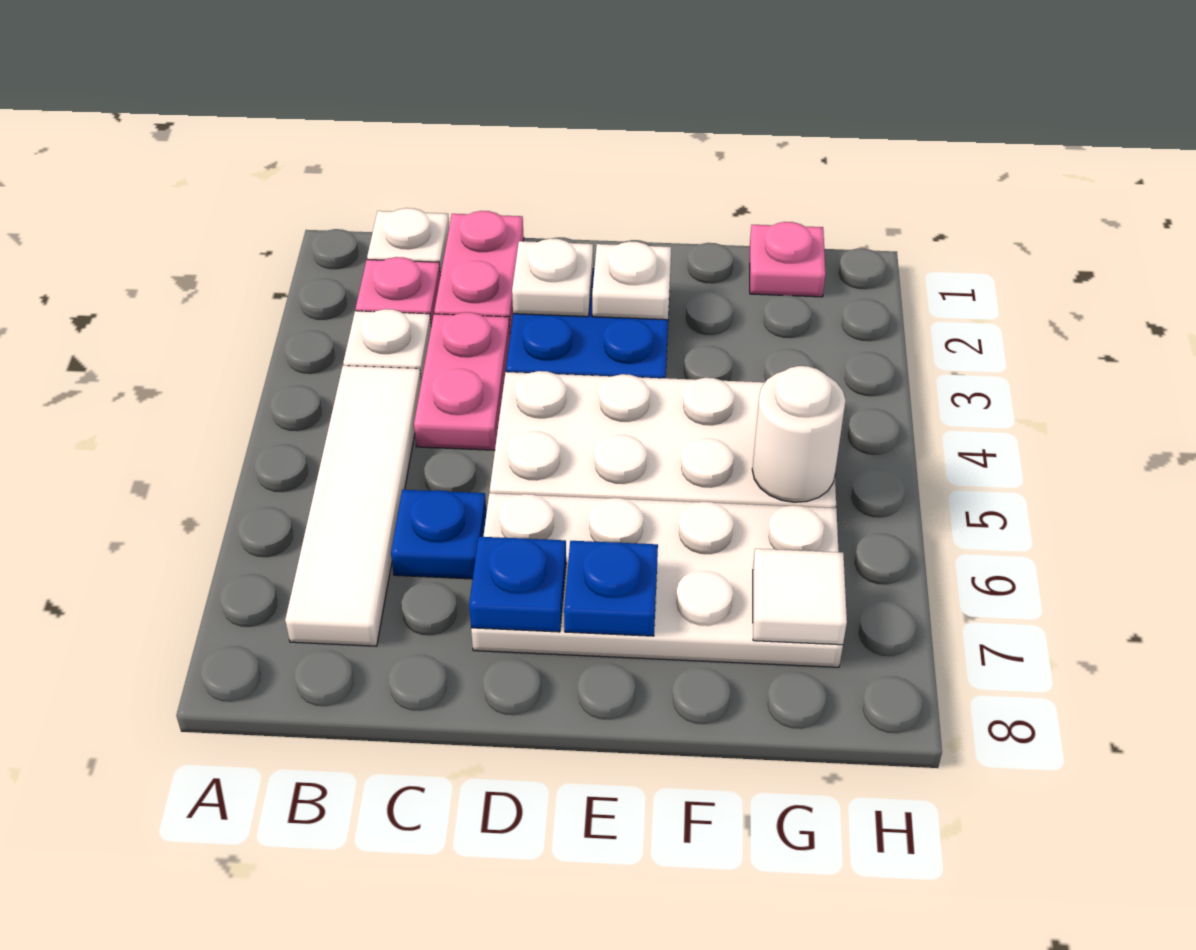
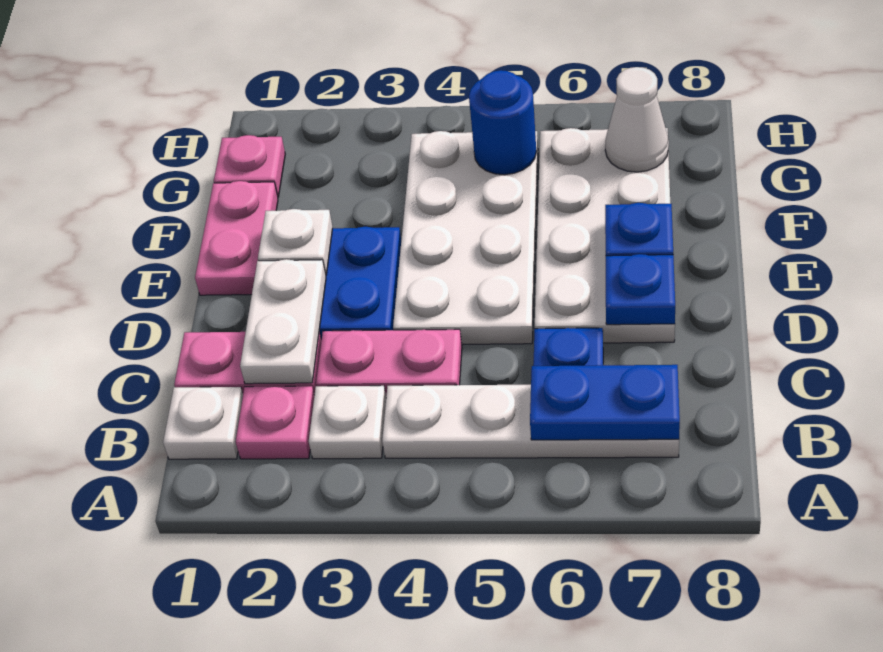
white 1x4 tile [285,366,421,646] -> white 1x4 plate [382,385,679,458]
none -> blue 1x2 plate [530,365,680,440]
white 1x1 plate [512,239,593,317] -> white 1x2 plate [240,259,326,384]
none -> pink 1x2 plate [195,181,278,295]
white 1x1 round brick [752,366,846,502] -> blue 1x1 round brick [469,70,536,175]
white 1x1 tile [753,549,847,645] -> white 1x1 cone [605,67,669,172]

